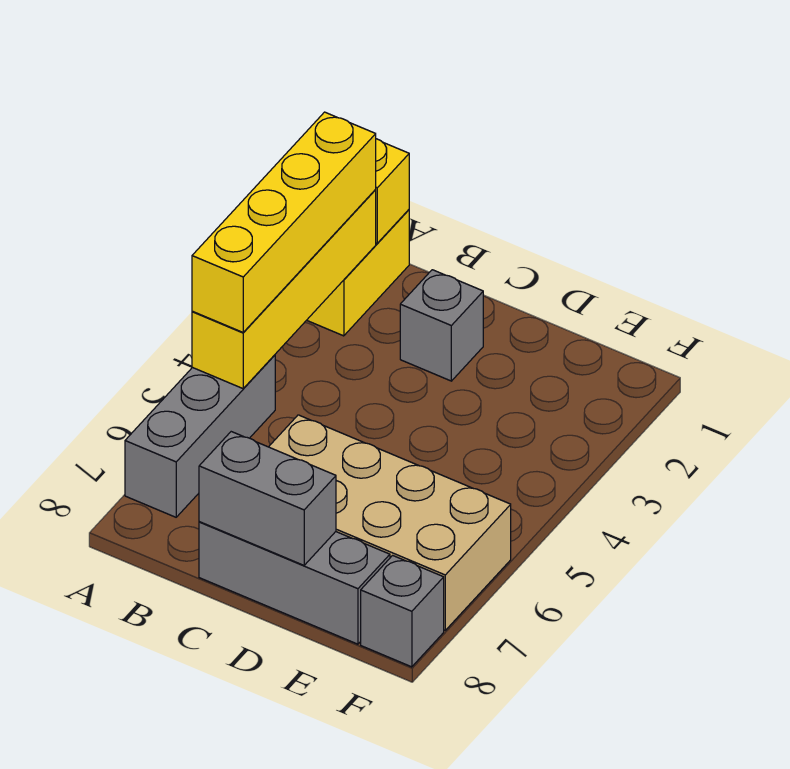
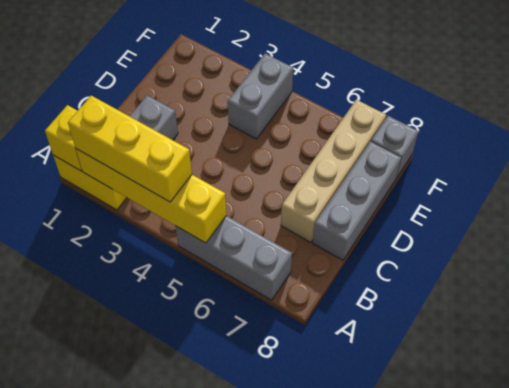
yellow 1x4 brick [192,112,376,332] -> yellow 1x3 brick [68,96,192,202]
tan 2x4 brick [269,415,511,630] -> tan 1x4 brick [281,100,386,242]
grey 1x2 brick [199,432,336,565] -> grey 1x2 brick moved to [228,53,293,139]

